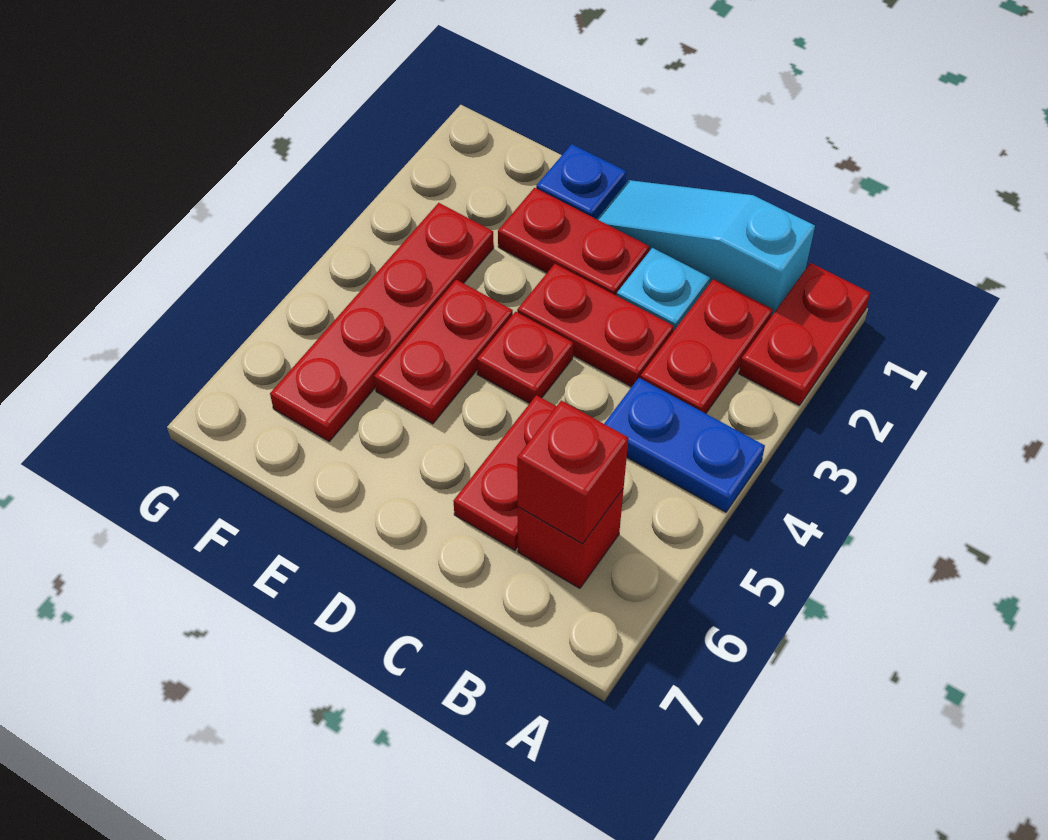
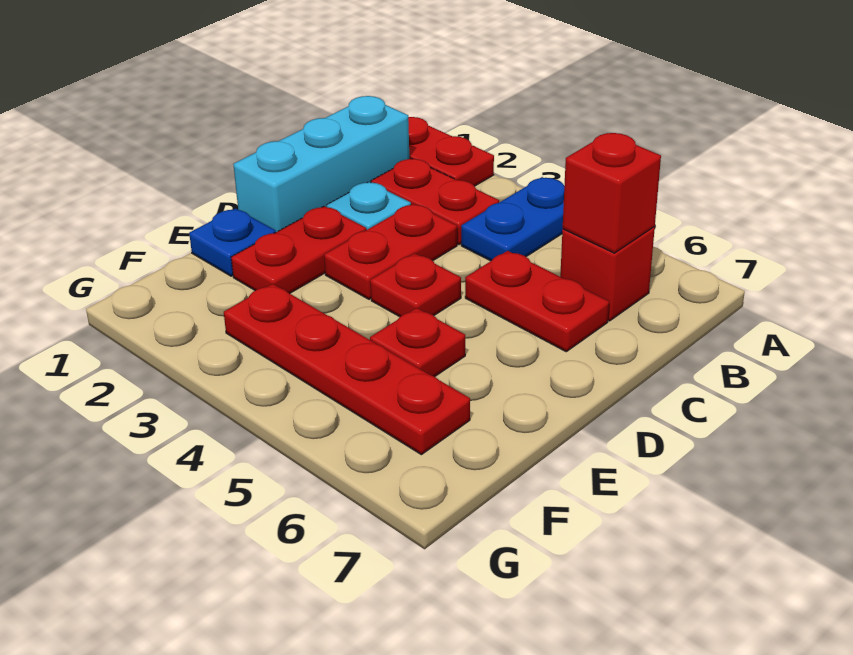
cyan 1x3 slope [597,180,815,316] -> cyan 1x3 brick [233,96,409,232]
red 1x2 plate [374,280,513,424] -> red 1x1 plate [370,308,465,377]

